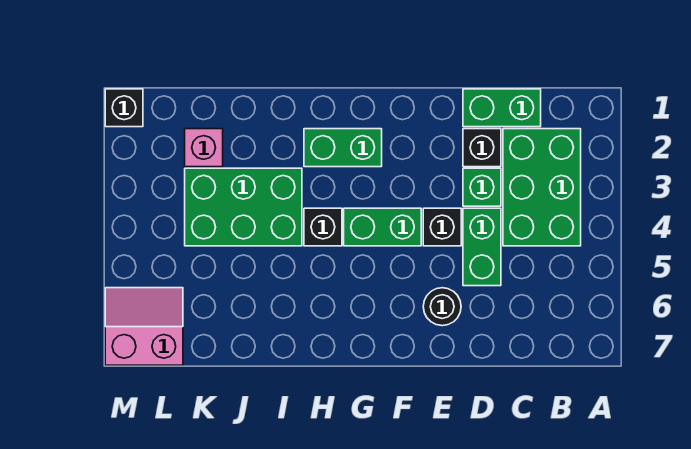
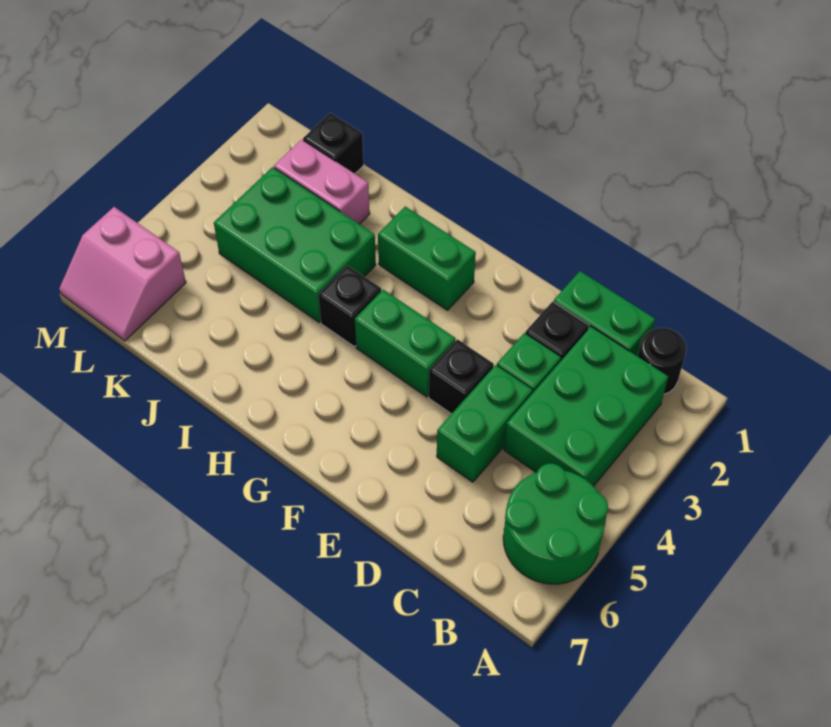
none -> green 2x2 round brick [503,464,608,584]
black 1x1 round brick [423,288,461,326] -> black 1x1 round brick moved to [638,328,686,394]
pink 1x1 brick [185,129,223,167] -> pink 1x2 brick [274,140,370,224]
pink 2x2 slope [105,288,183,365] -> pink 2x2 slope turned to [59,207,186,341]
black 1x1 brick [105,89,143,127] -> black 1x1 brick moved to [303,113,364,174]

